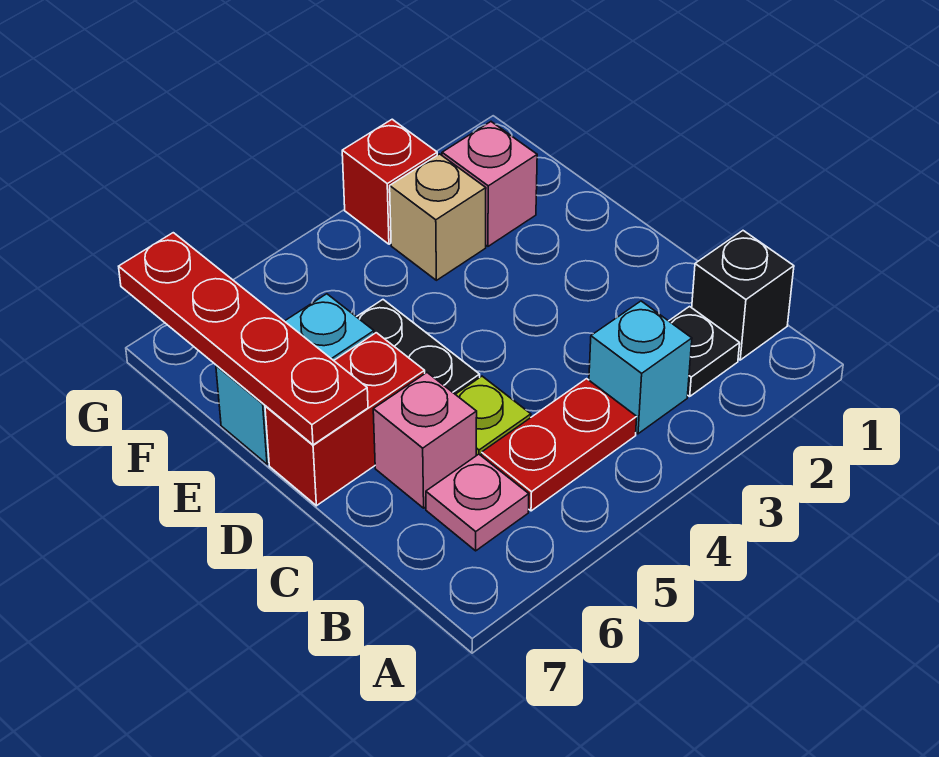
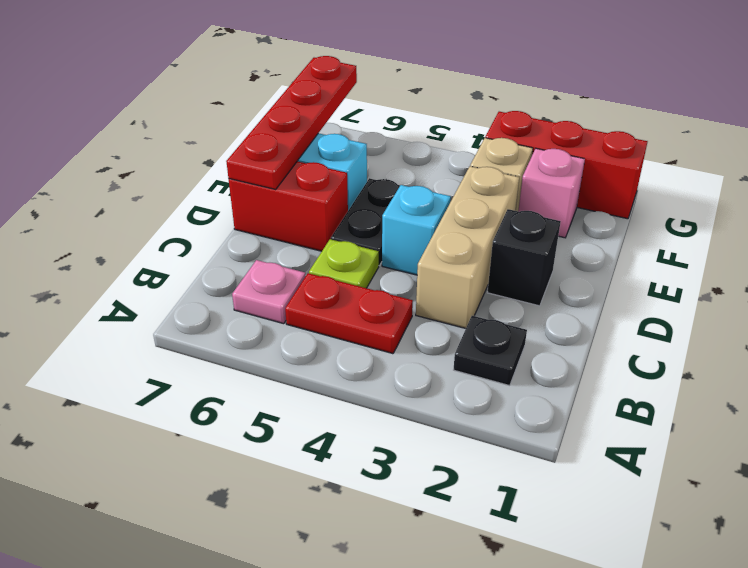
black 1x1 brick [692,231,794,360] -> black 1x1 brick moved to [487,209,561,306]
cyan 1x1 brick [589,301,692,434] -> cyan 1x1 brick moved to [382,185,451,275]
none -> tan 1x3 brick [416,166,519,329]
pink 1x1 brick [373,373,477,508] -> none
red 1x1 brick [342,119,437,244] -> red 1x3 brick [485,111,648,219]

